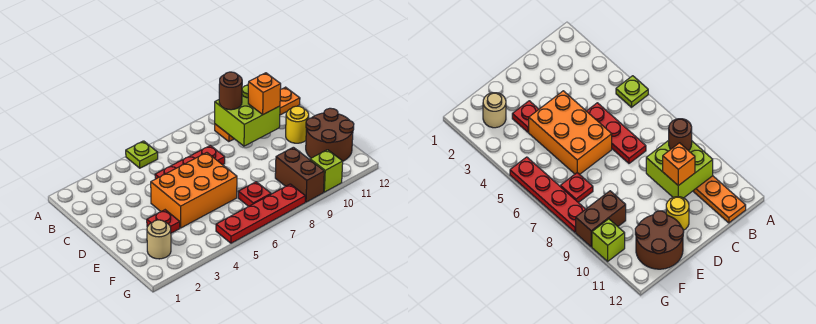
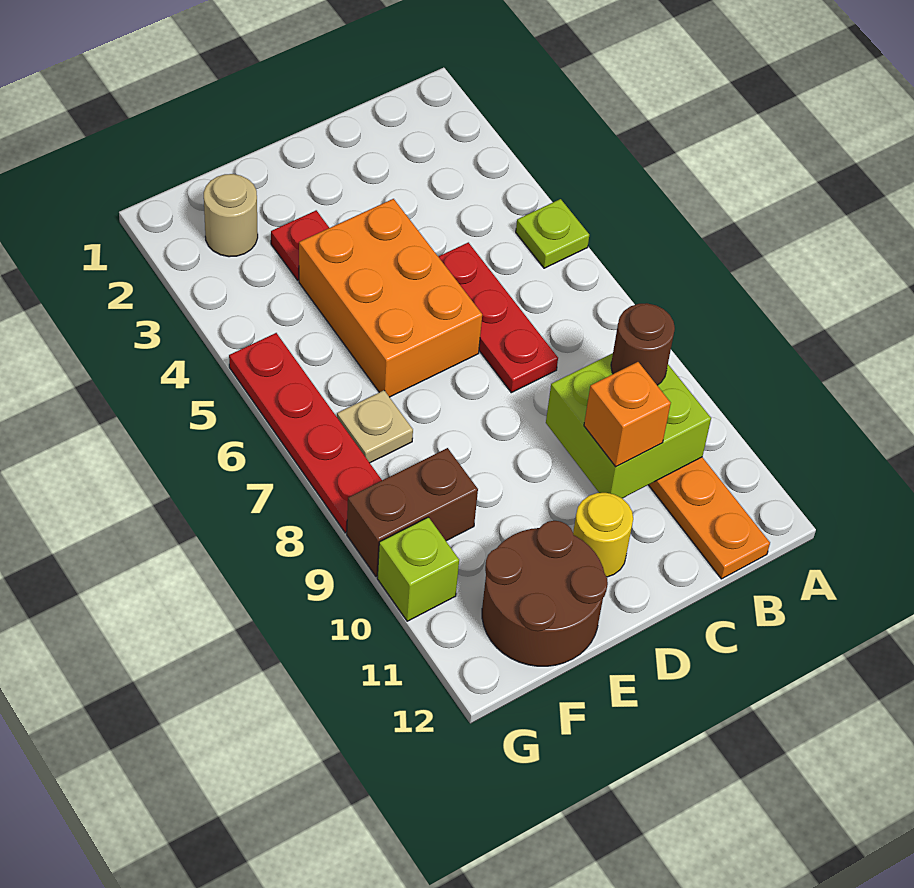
red 1x1 plate [238,182,271,206] -> tan 1x1 plate [337,390,413,463]

